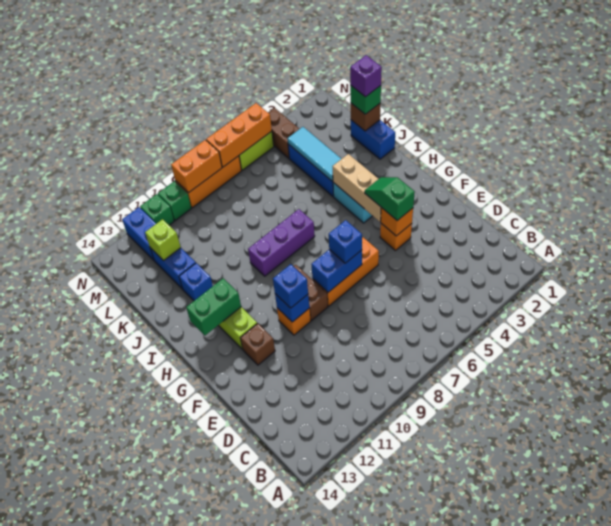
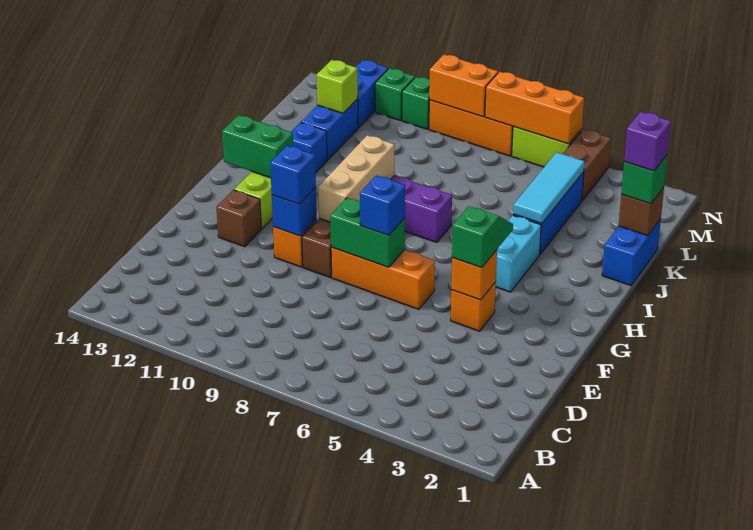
blue 1x2 brick [311,249,362,292] -> green 1x2 brick [330,198,405,267]
tan 1x3 brick [332,154,381,222] -> tan 1x3 brick moved to [318,135,394,222]

